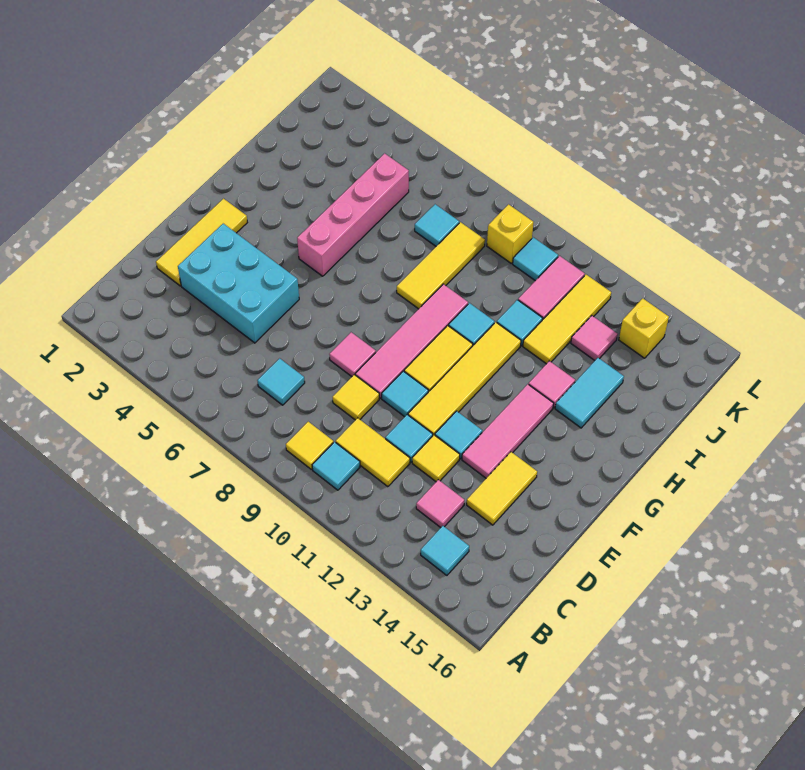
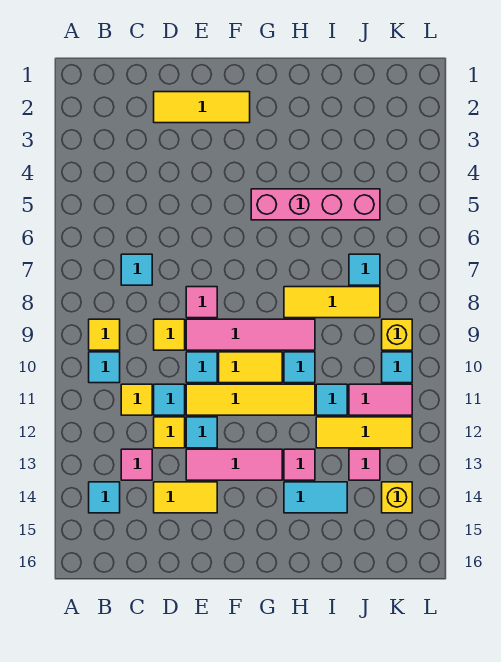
yellow 1x2 tile [336,418,410,487] -> yellow 1x1 tile [121,384,152,415]
cyan 2x3 brick [178,224,299,343] -> none

